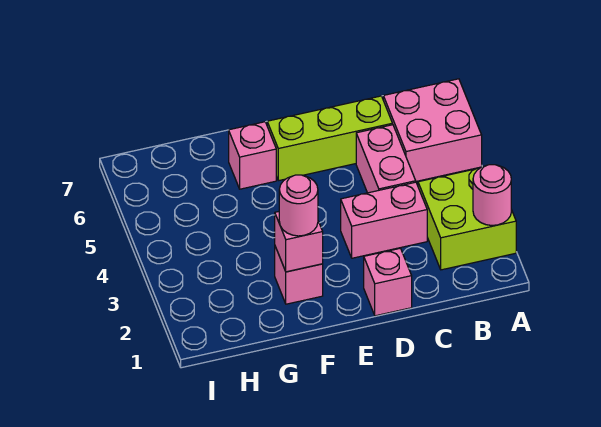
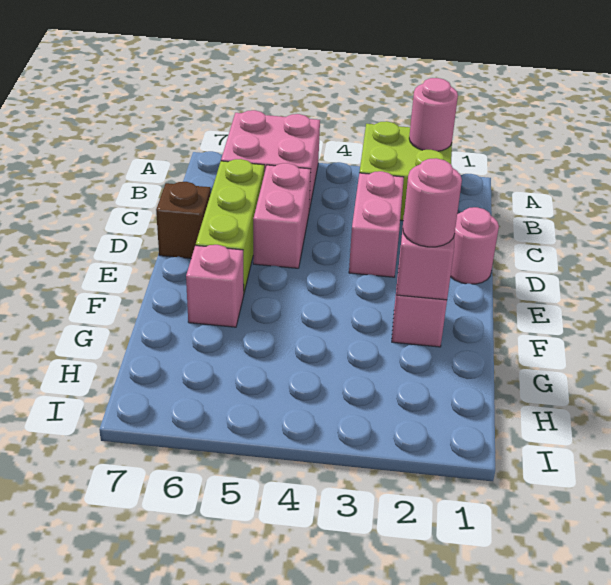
pink 1x2 brick [356,125,416,193] -> pink 1x2 brick turned to [253,163,311,268]
pink 1x1 brick [364,248,412,316] -> pink 1x1 round brick [450,207,499,284]
none -> brown 1x1 brick [156,182,211,258]

